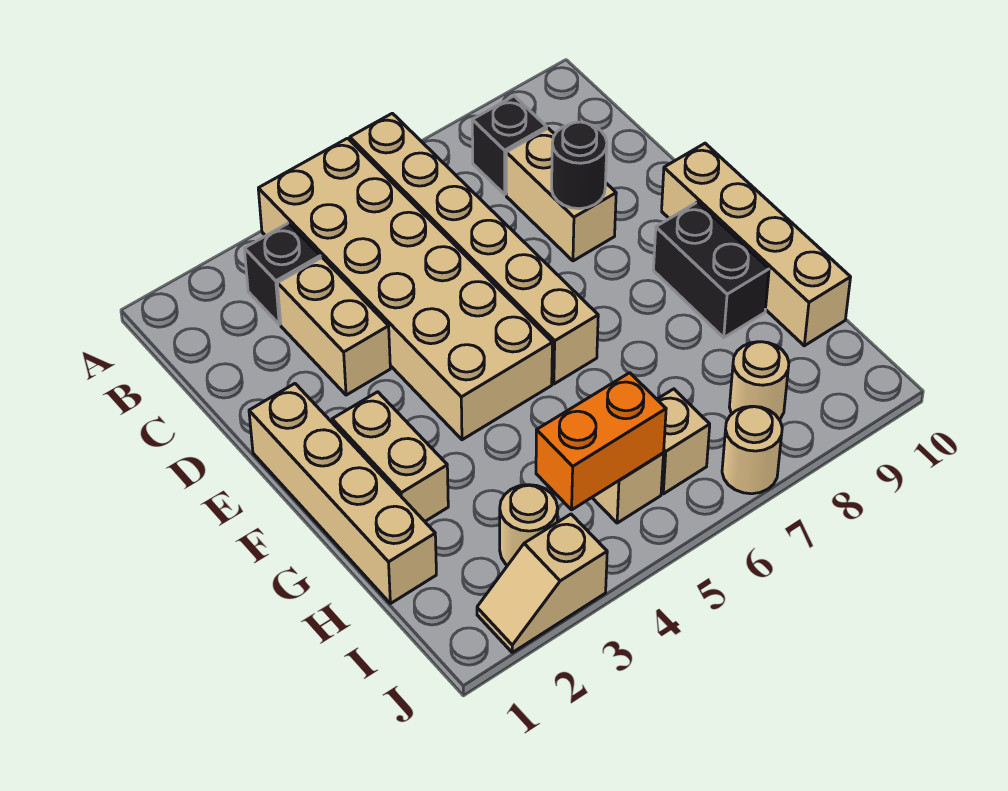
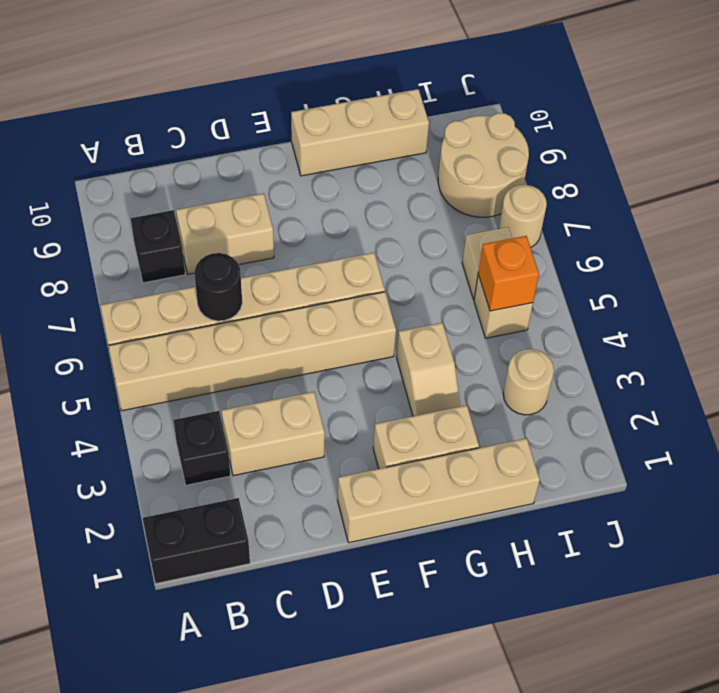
tan 2x6 brick [258,138,552,440] -> tan 1x6 brick [108,292,396,411]
black 1x1 round brick [552,122,607,209] -> black 1x1 round brick moved to [195,253,242,321]
tan 1x4 brick [662,143,851,346] -> tan 1x3 brick [291,89,429,176]
black 1x2 brick [654,202,769,338] -> black 1x2 brick moved to [143,498,250,583]
orange 1x2 brick [536,373,666,510] -> orange 1x1 brick [478,236,539,311]
tan 1x1 round brick [730,342,789,420] -> tan 2x2 round brick [438,113,529,217]
tan 1x2 slope [477,514,607,652] -> tan 1x2 slope moved to [397,323,461,416]

